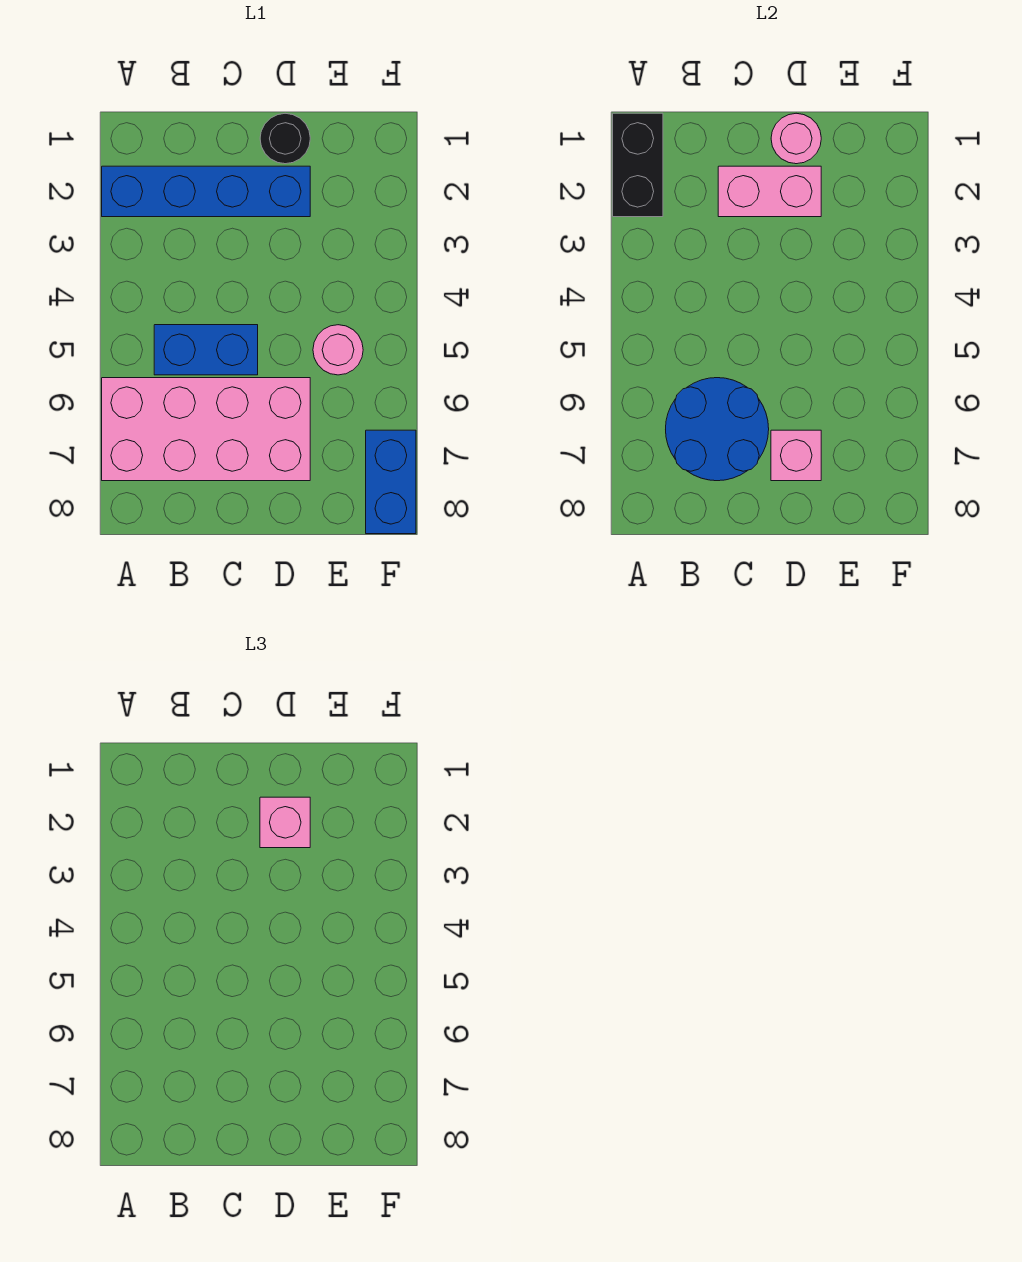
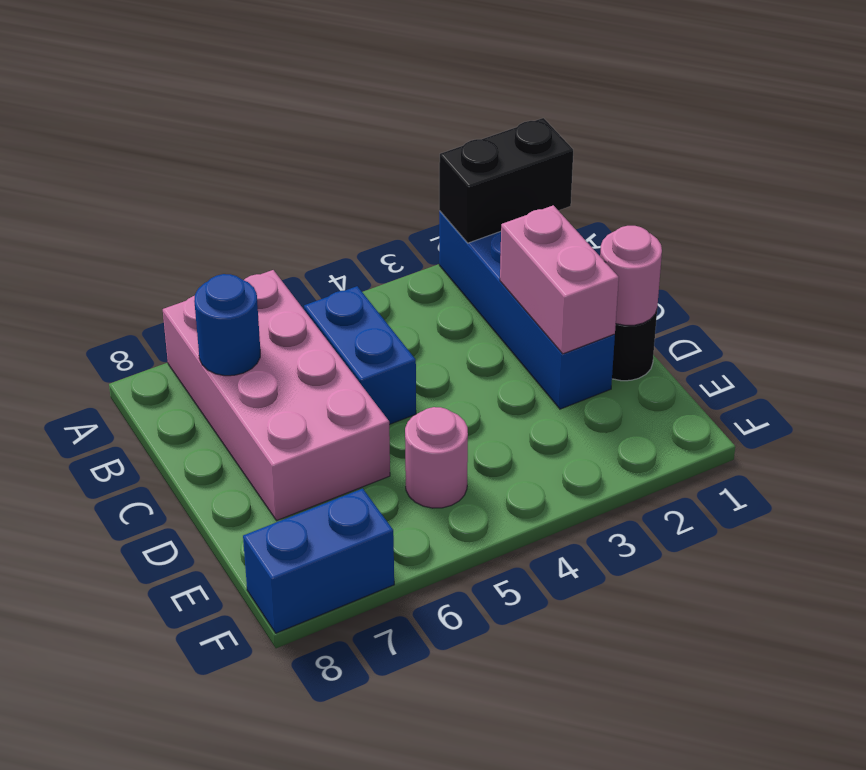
blue 2x2 round brick [666,378,769,481] -> blue 1x1 round brick [194,274,260,376]
pink 1x1 brick [260,797,310,848] -> none
pink 1x1 brick [771,430,821,481] -> none

